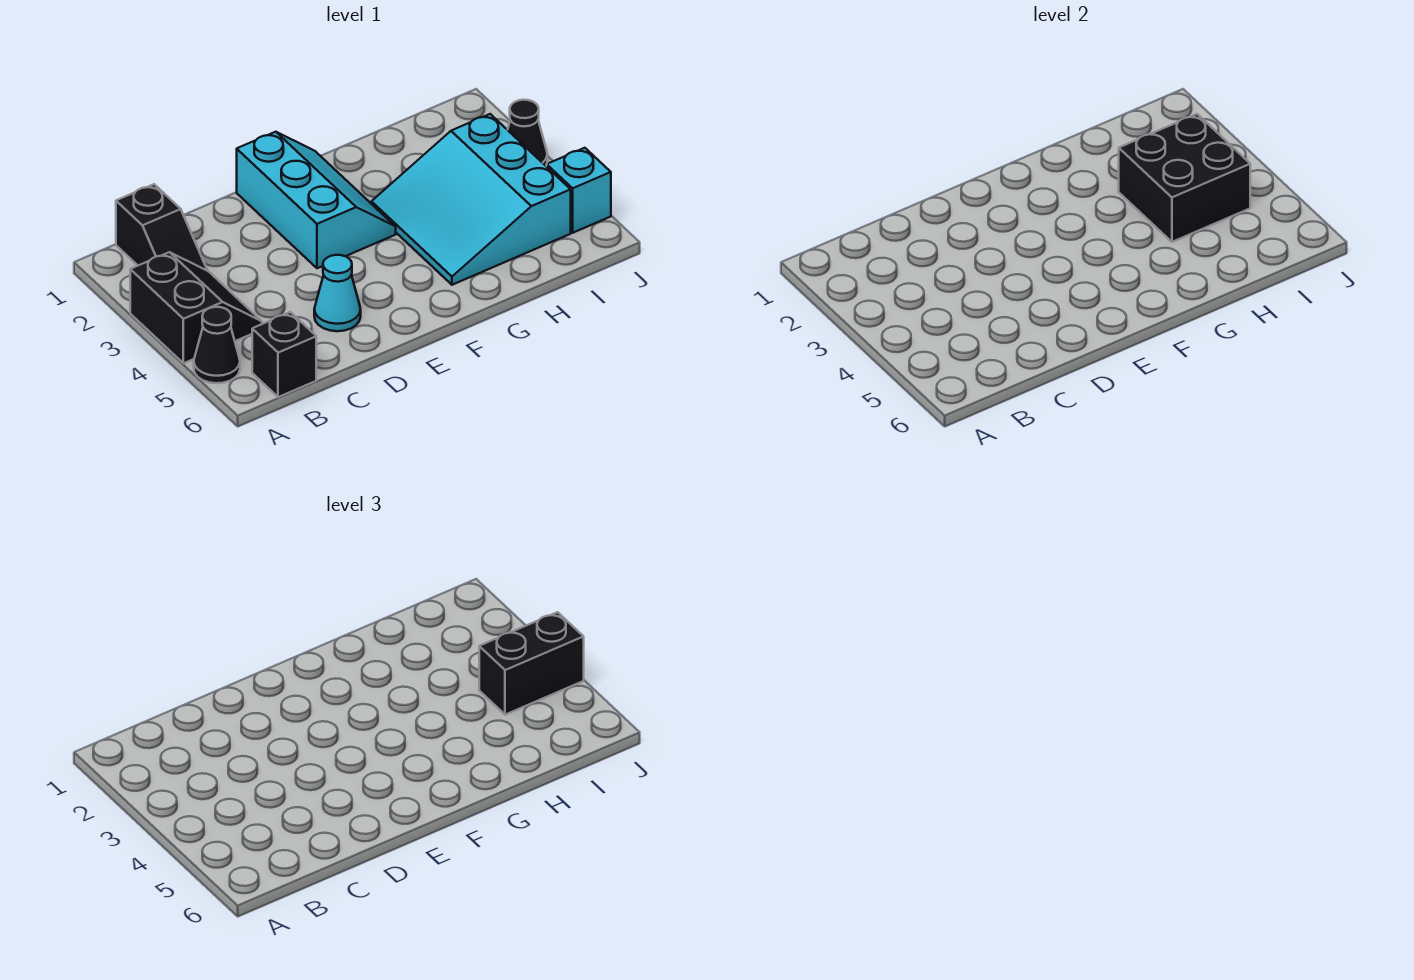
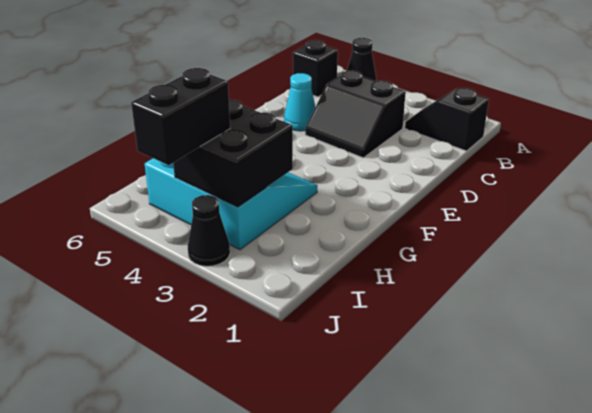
black 2x2 slope [130,252,262,363] -> black 2x2 slope moved to [305,70,406,158]
cyan 2x3 slope [237,132,396,268] -> none
cyan 1x1 brick [547,148,611,233] -> none

